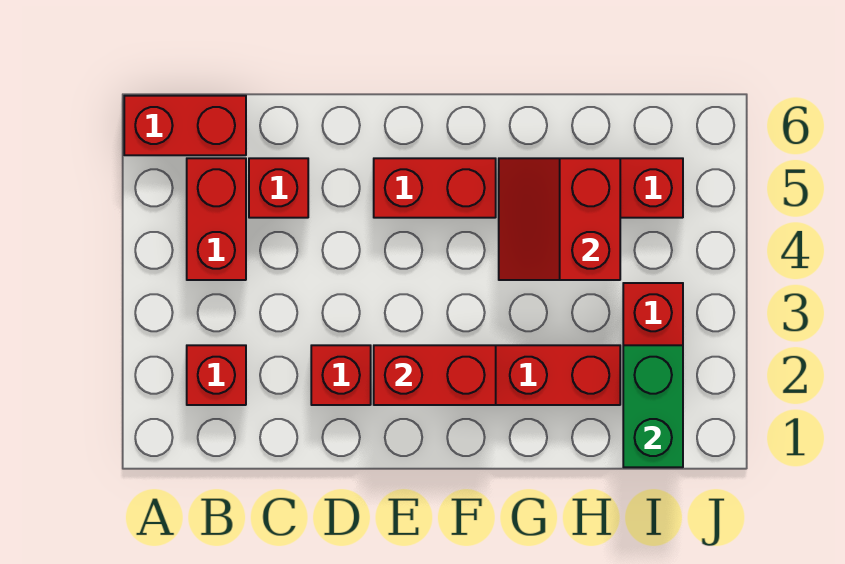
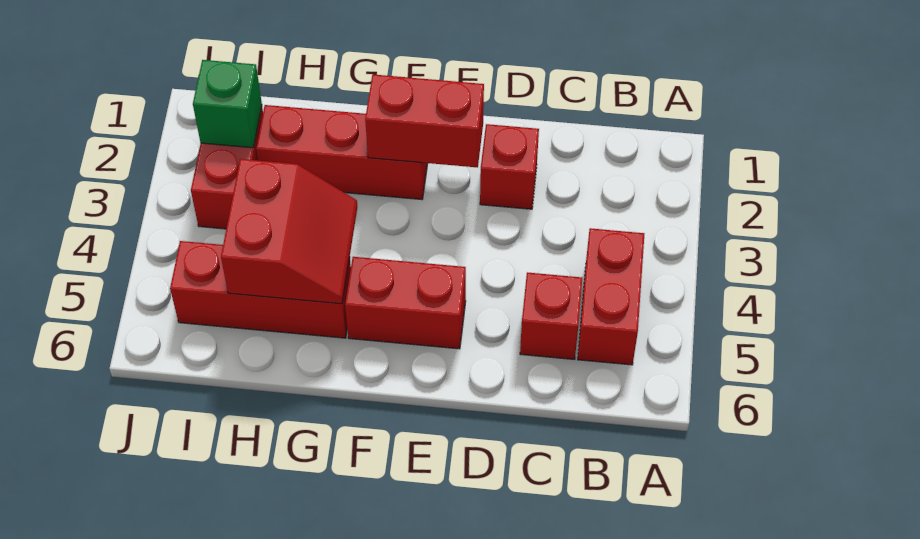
red 1x2 brick [124,96,246,155] -> none
red 1x1 brick [187,345,246,405] -> none
green 1x2 brick [623,345,683,467] -> green 1x1 brick [193,60,262,148]

